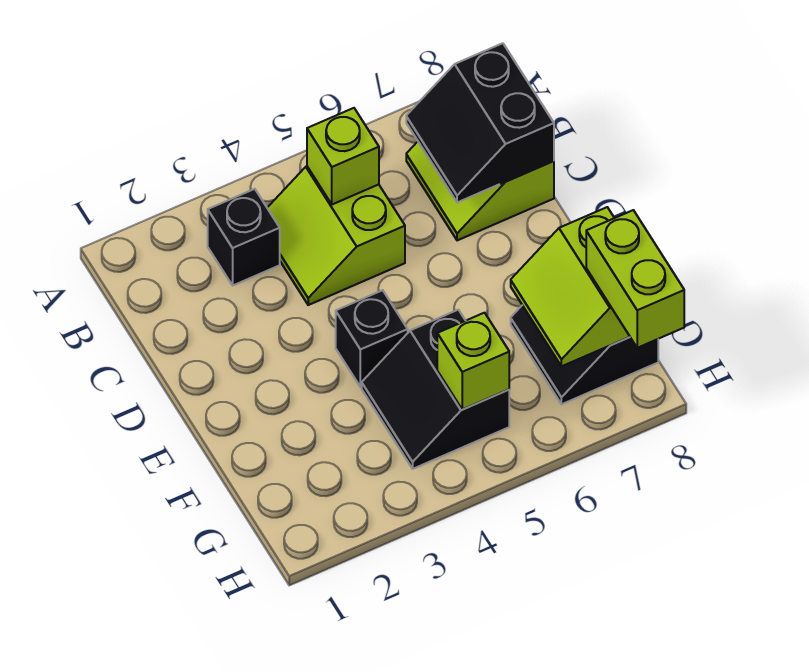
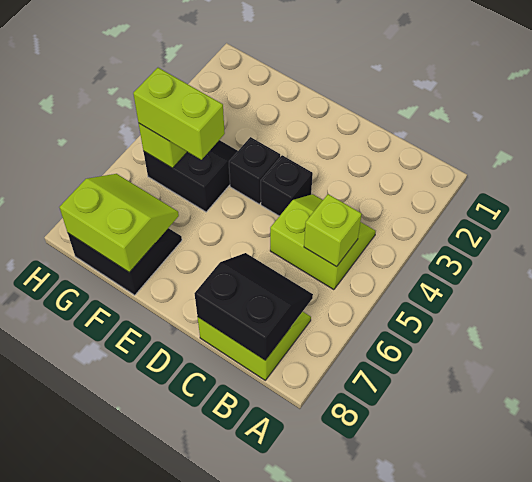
black 1x1 brick [208,189,280,285] -> black 1x1 brick moved to [261,155,313,216]
lime 1x2 brick [586,210,684,348] -> lime 1x2 brick moved to [133,68,225,160]

